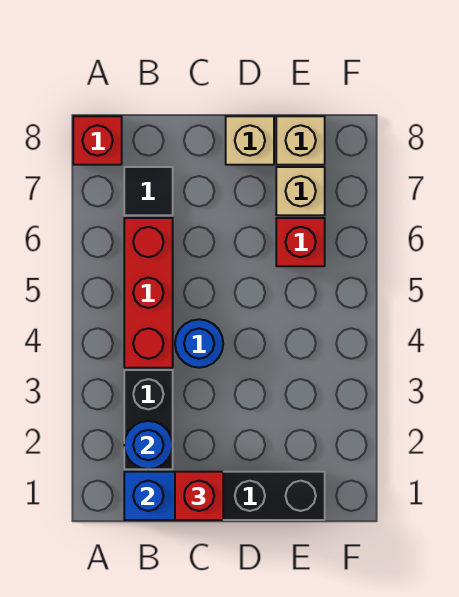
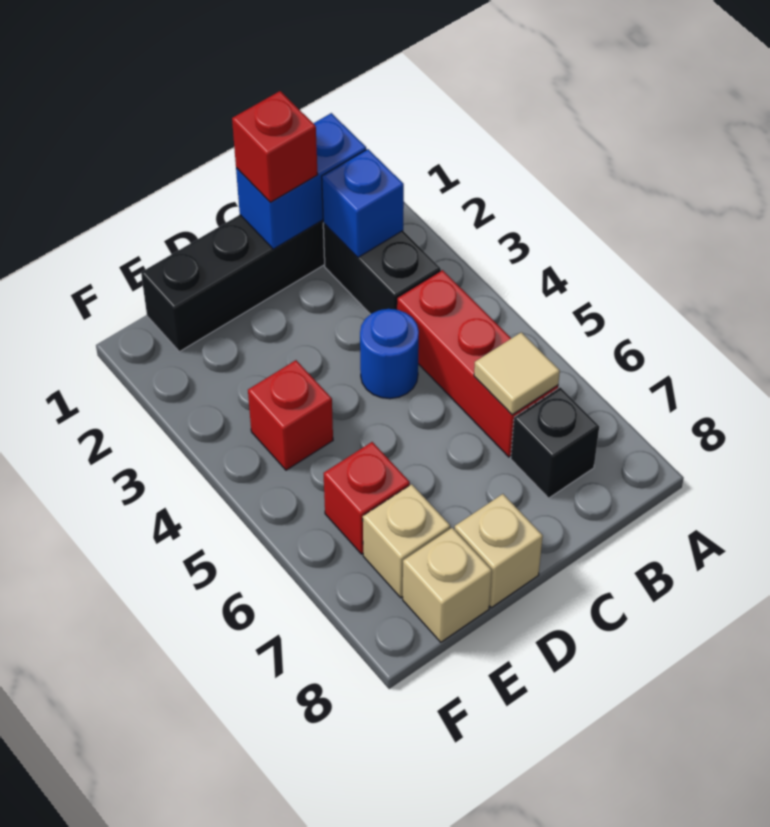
red 1x1 brick [73,116,122,165] -> red 1x1 brick moved to [248,360,333,470]
blue 1x1 round brick [124,421,173,469] -> blue 1x1 brick [322,149,404,257]
none -> tan 1x1 tile [474,332,560,415]
black 1x1 tile [124,167,173,215] -> black 1x1 brick [511,387,599,498]

